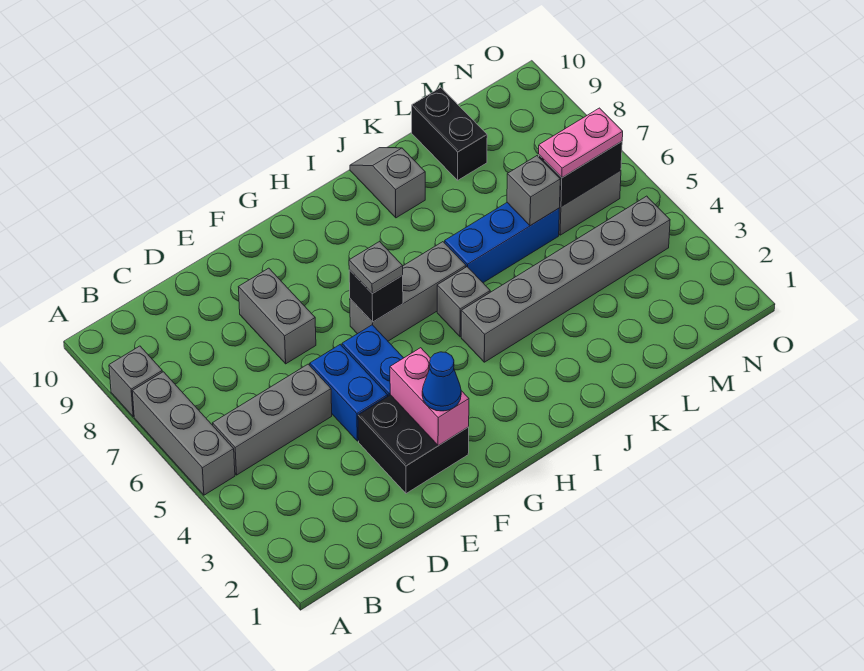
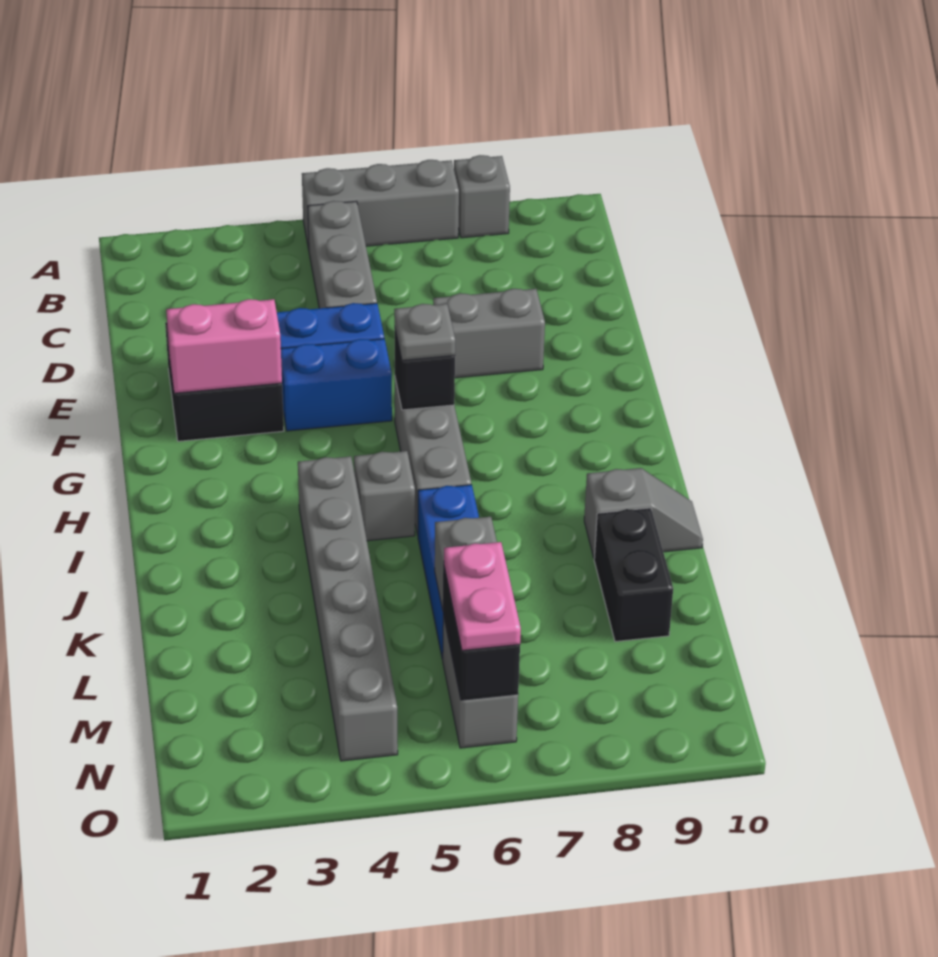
blue 1x1 cone [422,352,461,411] -> none
black 1x2 brick [412,88,487,180] -> black 1x2 brick turned to [594,508,673,642]

